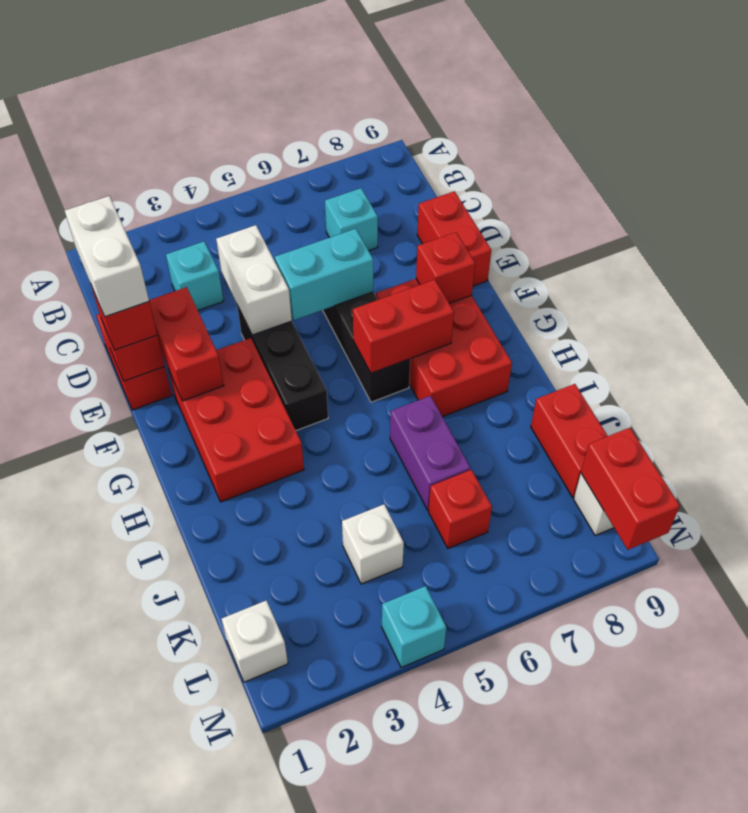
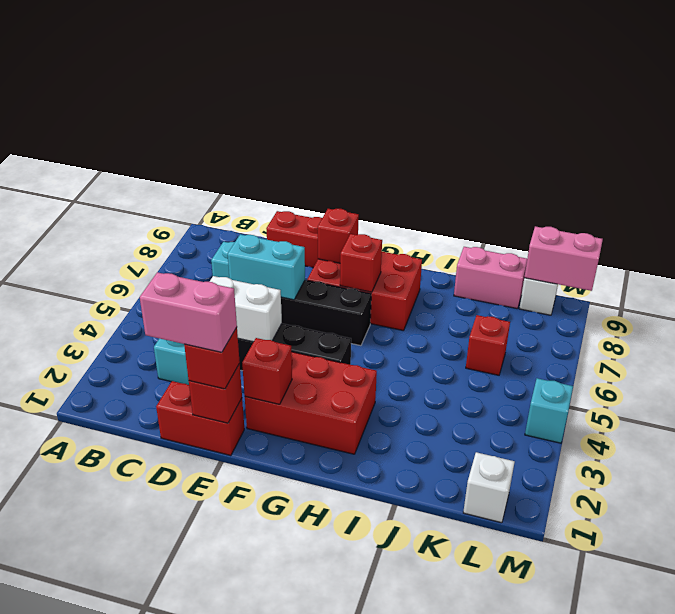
white 1x2 brick [65,196,149,317] -> pink 1x2 brick [140,272,237,352]
red 1x2 brick [149,287,224,401] -> red 1x1 brick [242,338,292,404]
cyan 1x2 brick [275,229,373,320] -> cyan 1x2 brick turned to [228,234,305,300]
red 1x2 brick [353,280,454,373] -> red 1x1 brick [340,234,382,292]
purple 1x2 brick [390,396,470,510] -> none
red 1x2 brick [531,384,607,497] -> pink 1x2 brick [454,247,527,309]
white 1x1 brick [342,504,404,584] -> none
red 1x2 brick [581,428,680,550] -> pink 1x2 brick [524,226,603,291]

